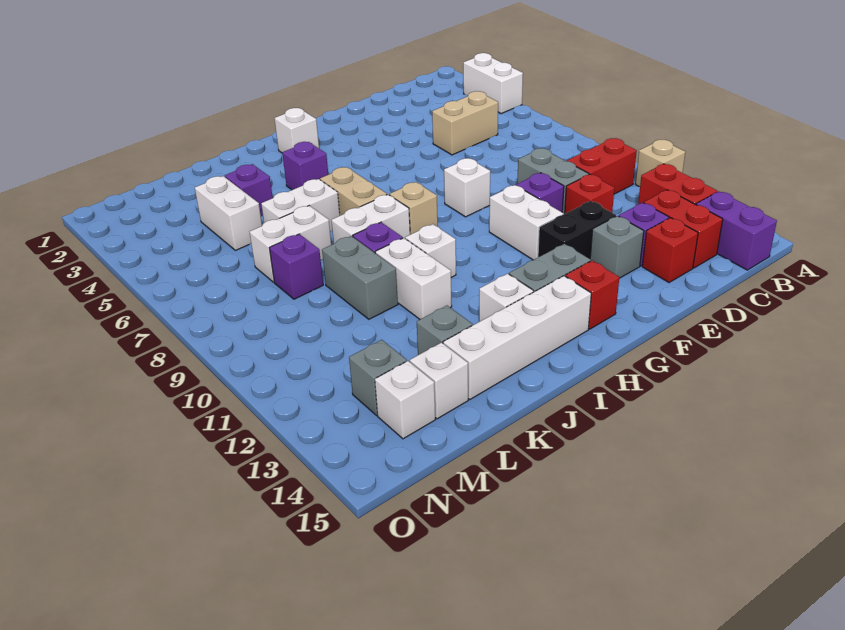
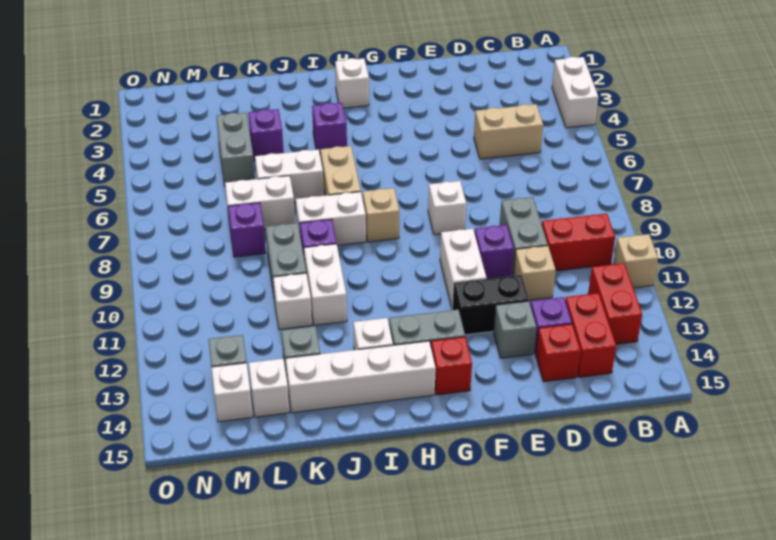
purple 1x2 brick [696,191,777,270] -> none
red 1x1 brick [565,175,614,214] -> tan 1x1 brick [513,246,556,300]
white 1x1 brick [405,224,456,277] -> white 1x1 brick moved to [273,273,312,330]
white 1x2 brick [195,176,262,250] -> grey 1x2 brick [216,113,255,186]

